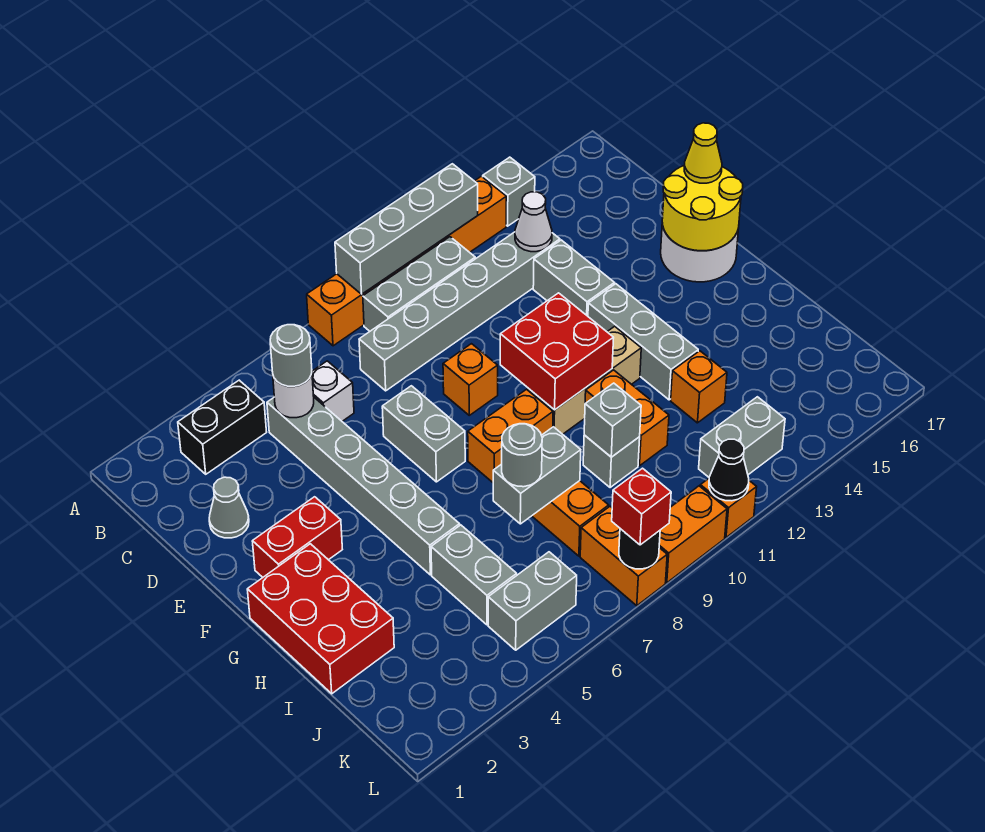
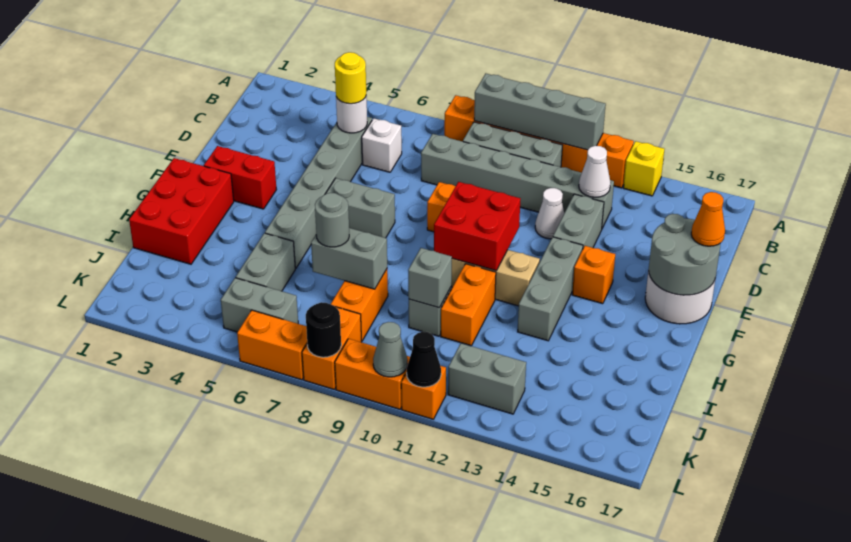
grey 1x1 brick [483,157,535,226] -> yellow 1x1 brick [623,141,664,196]
black 1x2 brick [178,380,267,474] -> none
grey 1x1 round brick [270,325,312,386] -> yellow 1x1 round brick [335,52,366,104]
grey 1x1 cone [209,477,249,538] -> grey 1x1 cone moved to [373,322,407,377]
none -> white 1x1 cone [535,188,564,239]
grey 1x2 brick [382,386,465,482] -> grey 1x2 brick turned to [326,178,395,238]
yellow 2x2 round brick [662,166,743,251] -> grey 2x2 round brick [649,214,720,295]
yellow 1x1 cone [684,123,722,183] -> orange 1x1 cone [691,192,725,246]
orange 1x2 brick [468,389,553,482] -> orange 1x2 brick moved to [237,310,307,380]
orange 1x1 brick [671,351,727,423] -> orange 1x1 brick moved to [572,246,615,304]
red 1x1 brick [612,468,671,545] -> none

